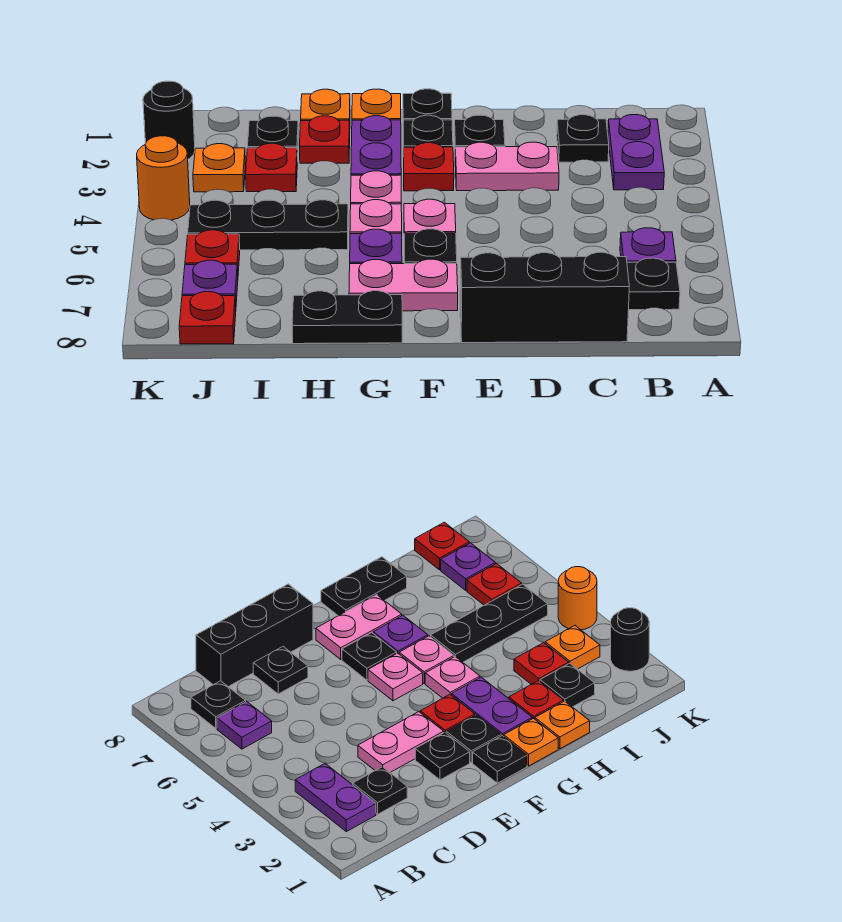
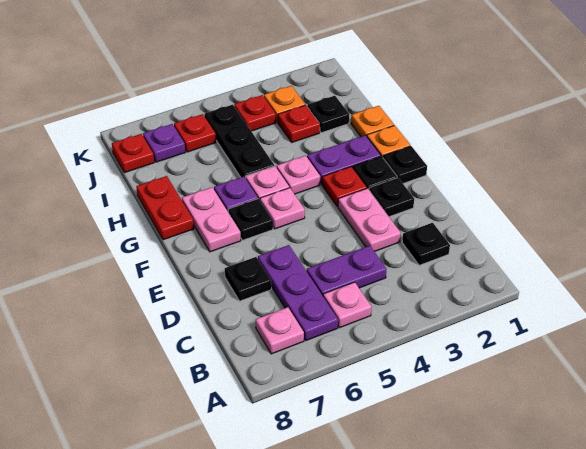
purple 1x2 plate [608,115,664,190] -> purple 1x2 plate moved to [307,246,386,296]
none -> pink 1x1 plate [323,282,372,328]
purple 1x1 plate [620,228,676,262] -> purple 1x3 plate [258,245,338,341]
black 1x1 plate [627,258,680,310] -> pink 1x1 plate [256,307,304,354]
black 1x3 brick [460,252,629,343] -> none
black 1x2 plate [292,291,402,344] -> red 1x2 plate [136,176,194,240]
red 1x1 plate [300,116,350,163] -> red 1x1 plate moved to [234,95,276,131]
black 1x1 round brick [143,81,195,159] -> none
orange 1x1 round brick [137,136,190,220] -> none

